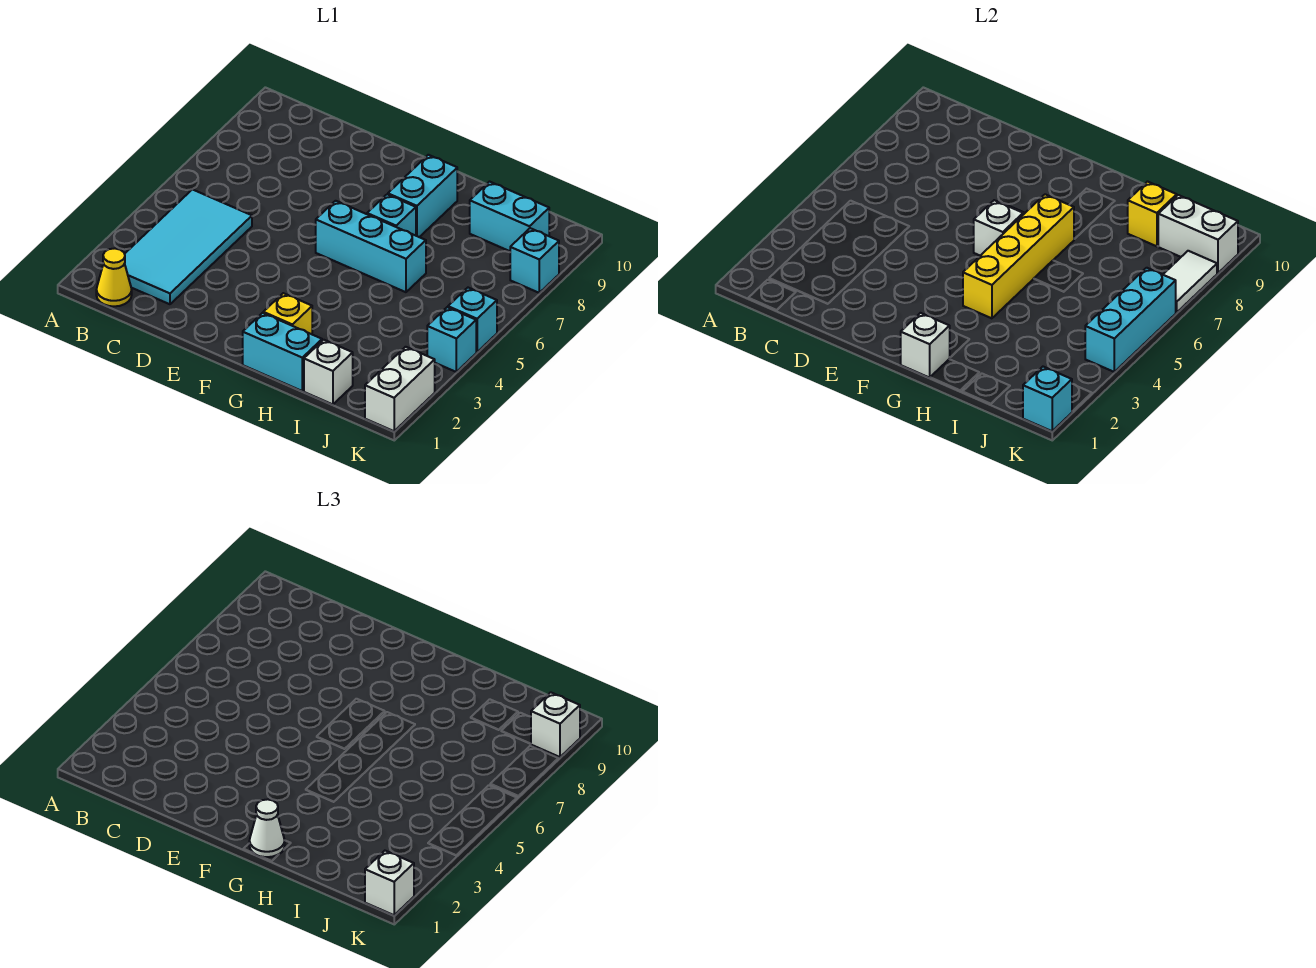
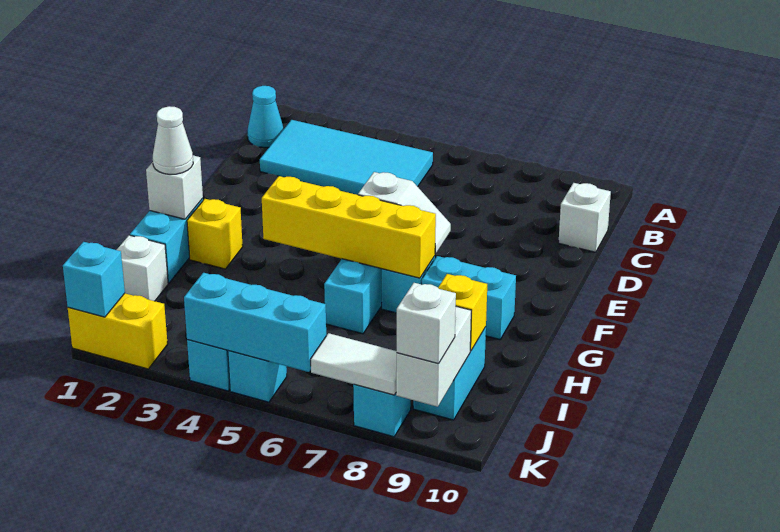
yellow 1x1 cone [96,248,132,306] -> cyan 1x1 cone [248,86,284,147]
white 1x2 brick [365,347,435,431] -> yellow 1x2 brick [68,293,168,369]
white 1x1 brick [365,851,414,915] -> white 1x1 brick moved to [559,183,611,252]

